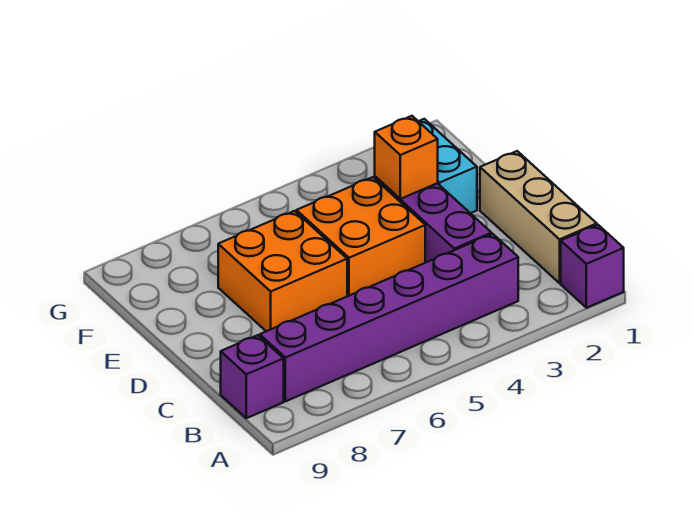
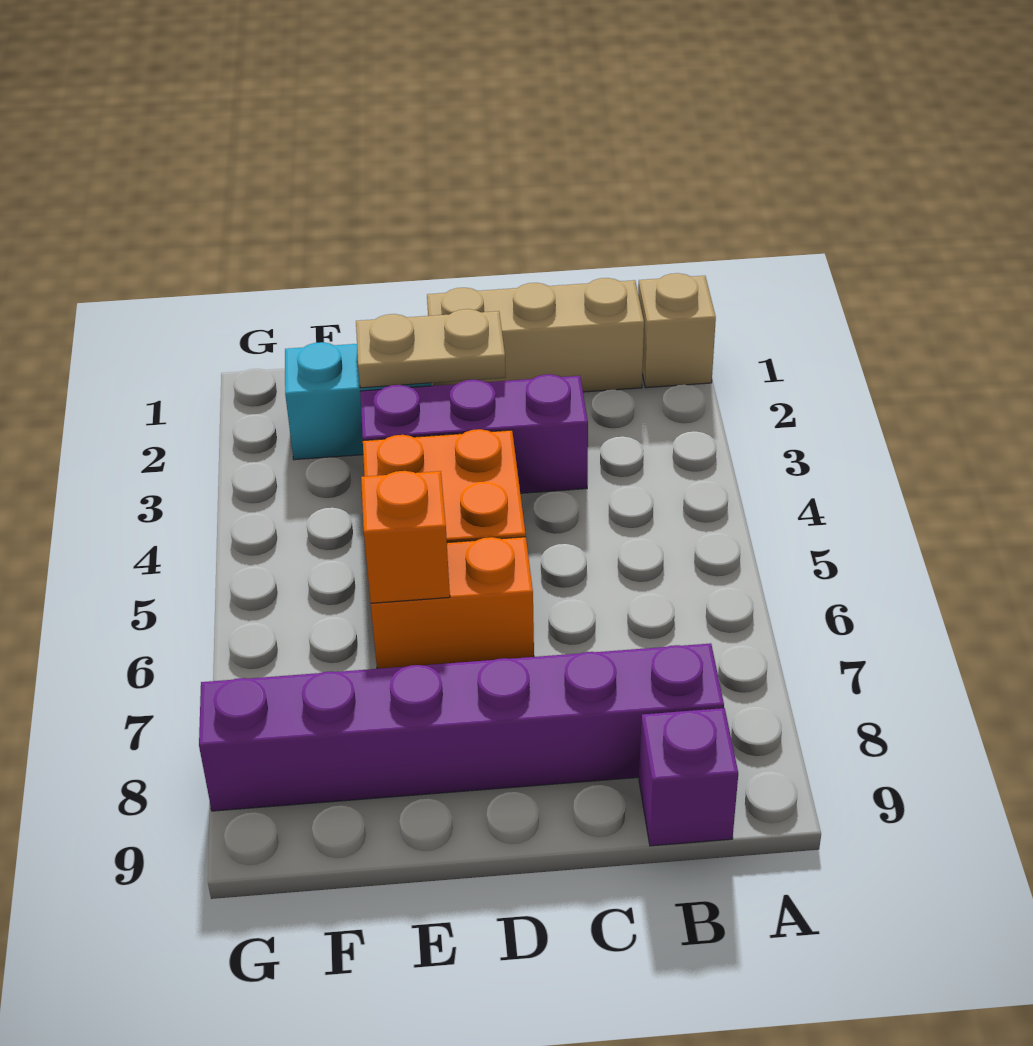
purple 1x1 brick [561,225,624,308] -> tan 1x1 brick [638,273,716,388]
purple 1x6 brick [260,234,518,401] -> purple 1x6 brick turned to [199,643,724,811]
none -> tan 1x2 plate [356,309,506,388]
orange 2x2 brick [218,211,347,331] -> orange 1x2 brick [371,537,534,669]
orange 1x1 brick [375,116,438,199] -> orange 1x1 brick moved to [361,471,450,603]

